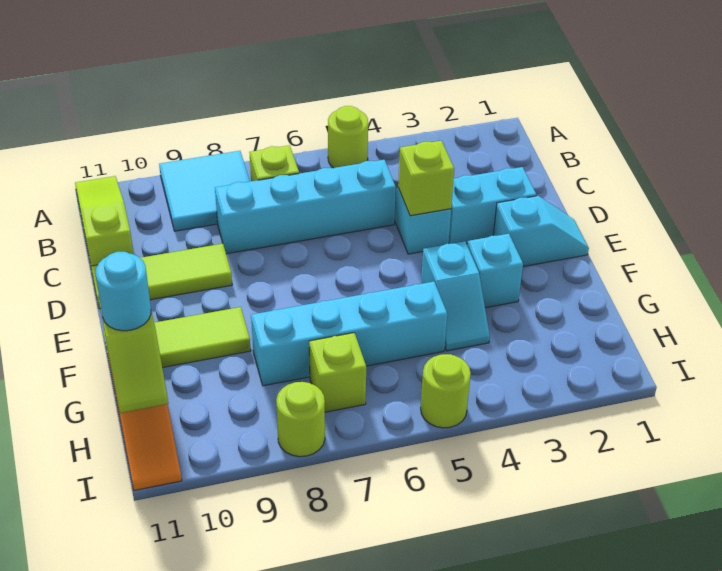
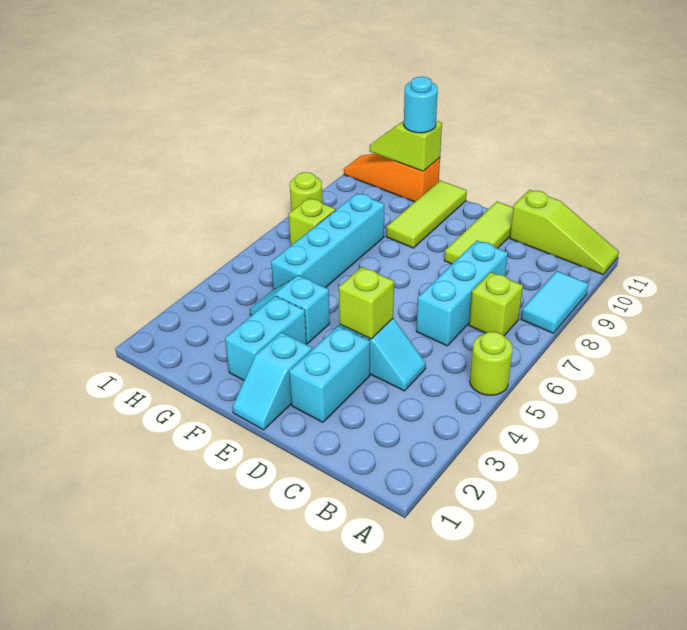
cyan 2x2 tile [159,151,250,231] -> cyan 1x2 tile [521,271,588,333]
cyan 1x4 brick [215,160,396,254] -> cyan 1x3 brick [416,240,508,346]
cyan 1x1 brick [467,234,523,308] -> cyan 1x2 brick [225,296,307,380]
lime 1x1 round brick [421,354,471,428] -> none

